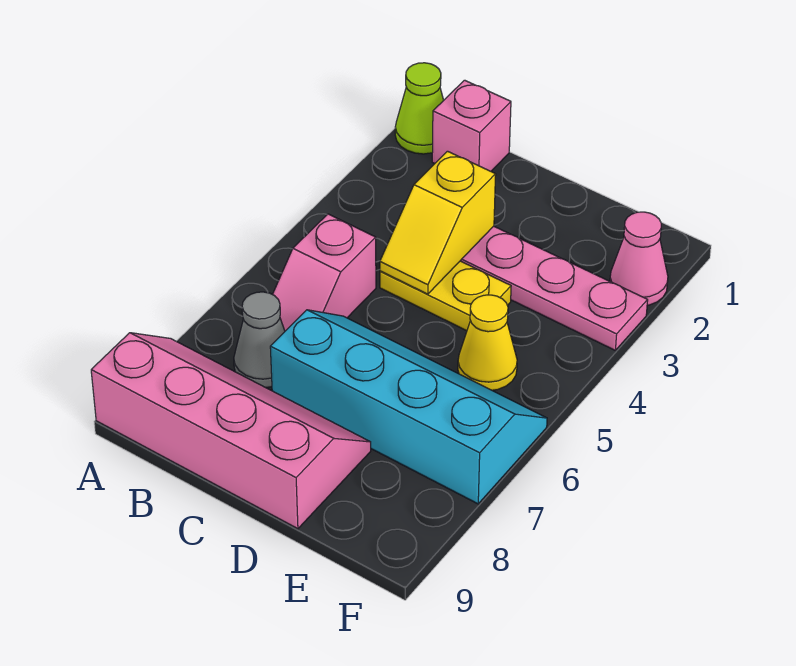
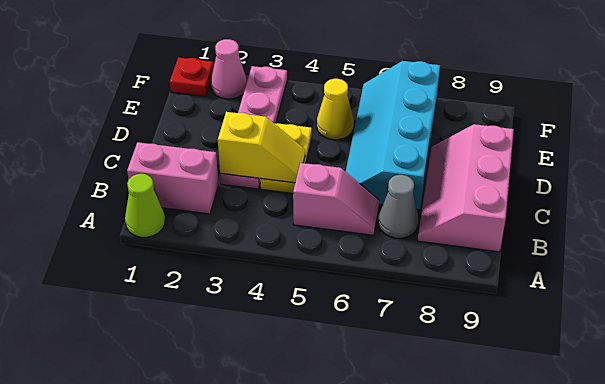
pink 2x4 slope [91,333,371,529] -> pink 2x3 slope [418,124,514,252]
pink 1x1 brick [432,80,511,171] -> pink 1x2 brick [127,142,218,214]
none -> red 1x1 plate [170,58,213,96]

